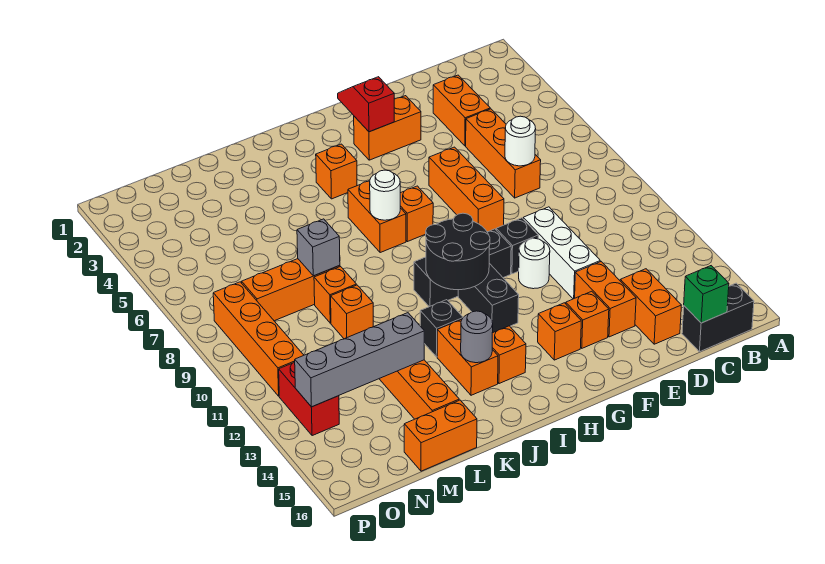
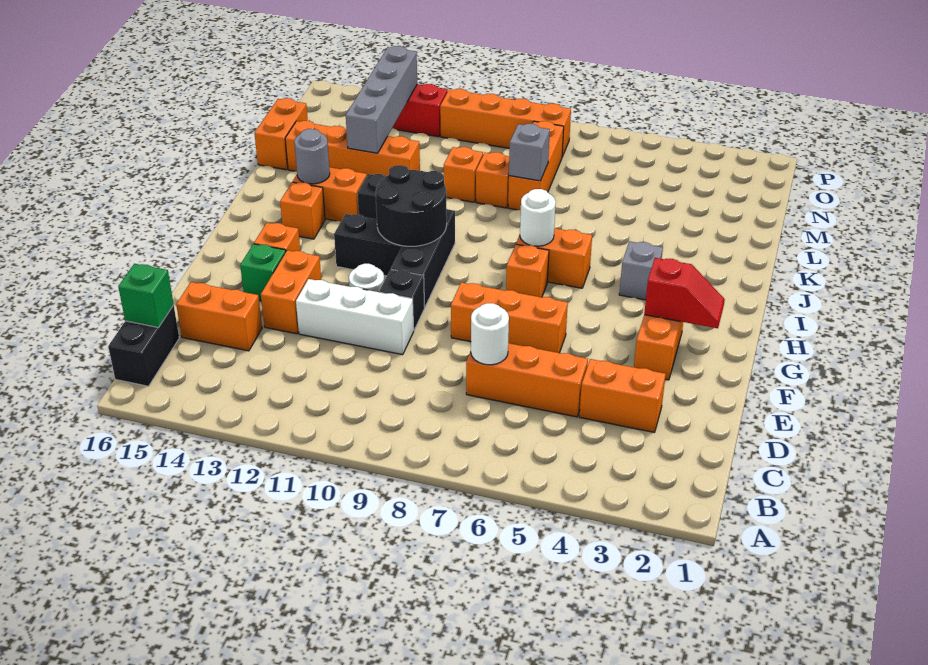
orange 1x2 brick [575,262,636,337] -> orange 1x2 brick turned to [261,250,321,334]
orange 1x1 brick [566,291,609,348] -> green 1x1 brick [240,244,286,301]
orange 1x1 brick [316,144,357,199] -> grey 1x1 brick [619,241,663,300]

